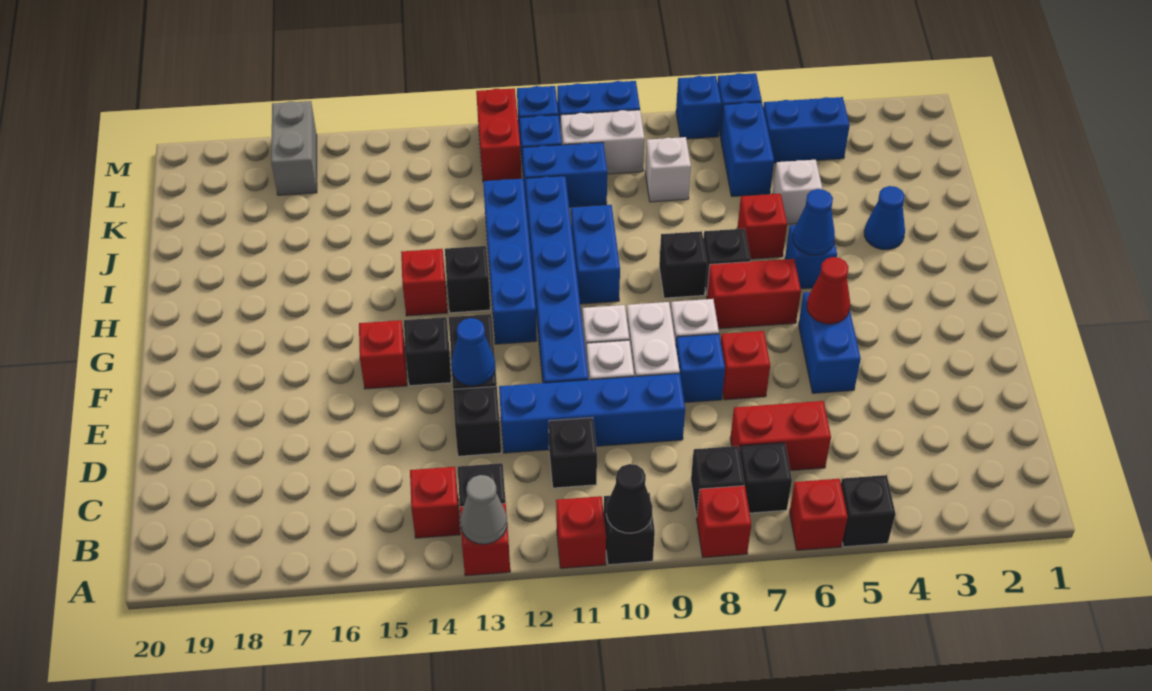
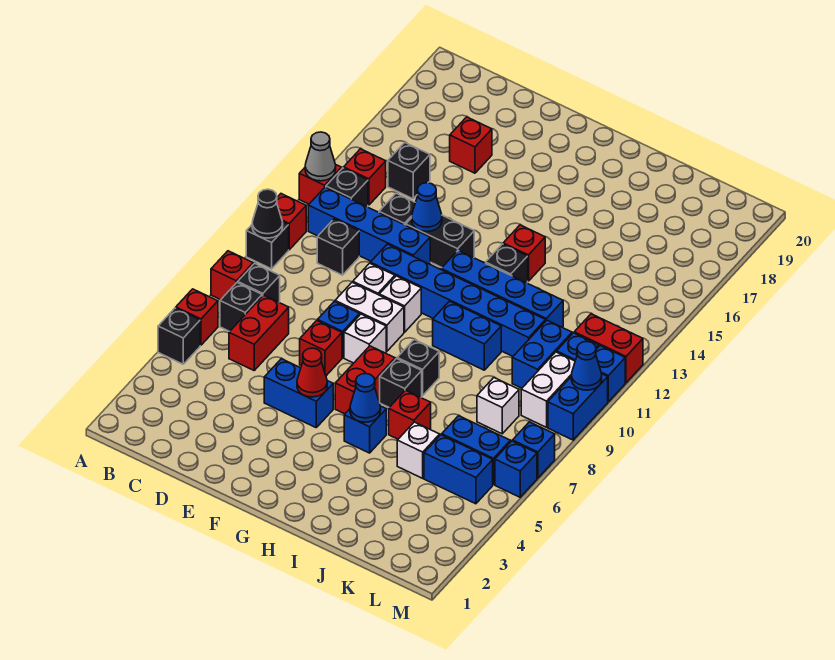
blue 1x4 brick [499,373,685,453] -> blue 1x4 brick turned to [308,187,430,264]
black 1x1 brick [404,317,451,386] -> black 1x1 brick moved to [388,143,430,199]
red 1x1 brick [359,320,407,389] -> red 1x1 brick moved to [450,117,492,173]
blue 1x1 cone [864,186,905,250] -> blue 1x1 cone moved to [571,342,602,390]
blue 1x2 brick [763,97,850,163] -> blue 1x2 brick turned to [424,435,493,504]
grey 1x2 brick [271,101,317,195] -> none

